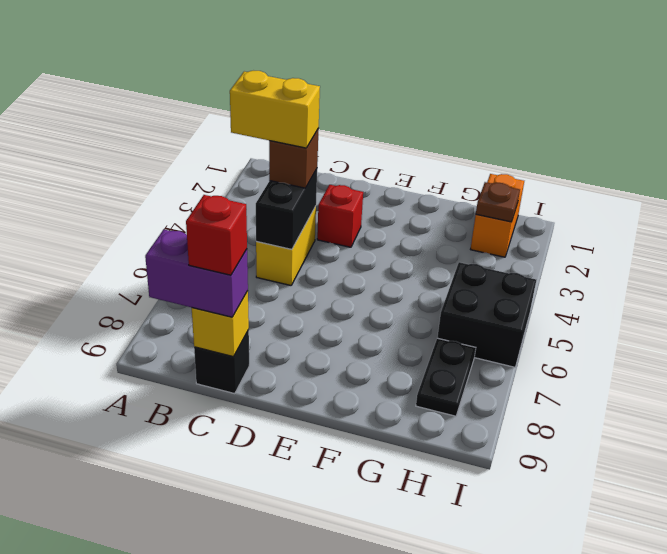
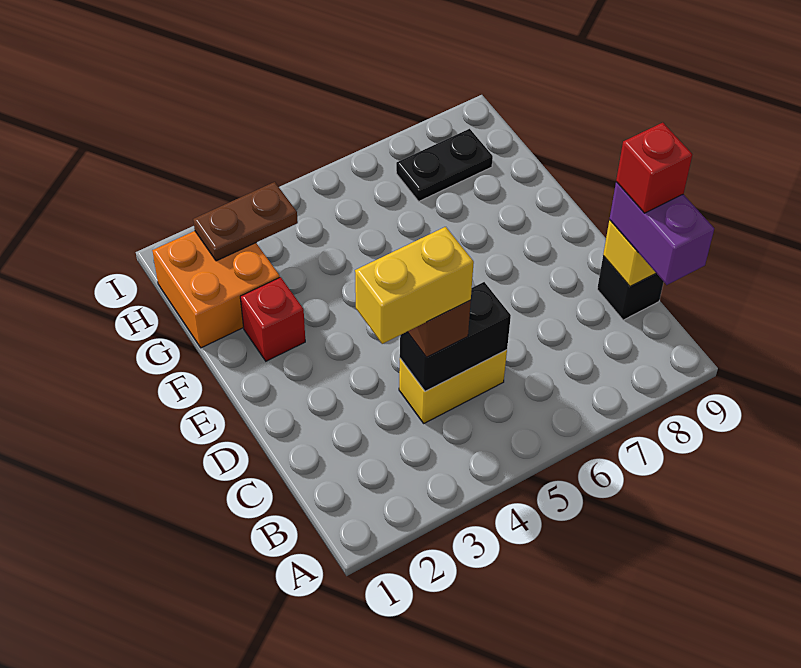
yellow 1x2 brick [230,71,320,148] -> yellow 1x2 brick turned to [355,227,474,344]
red 1x1 brick [317,185,363,247] -> red 1x1 brick moved to [240,277,305,361]
orange 1x2 brick [471,174,524,257] -> orange 2x2 brick [152,231,280,348]
brown 1x1 plate [476,182,520,222] -> brown 1x2 plate [193,182,298,261]
black 2x2 brick [437,262,536,367] -> none

